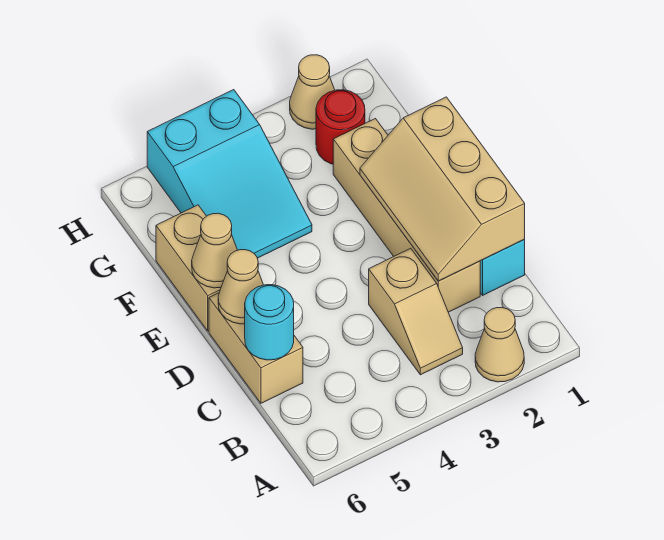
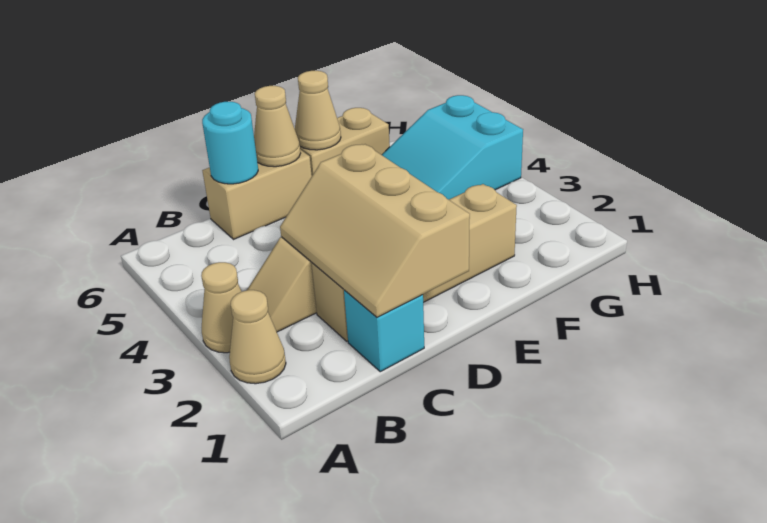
tan 2x3 slope [360,97,525,281] -> tan 2x3 slope turned to [280,144,470,317]
red 1x1 round brick [316,90,365,164] -> none
tan 1x1 cone [290,55,335,129] -> tan 1x1 cone moved to [201,262,242,353]

